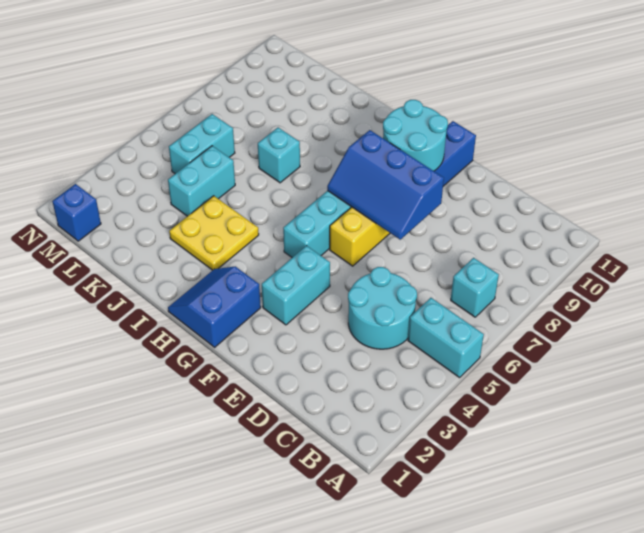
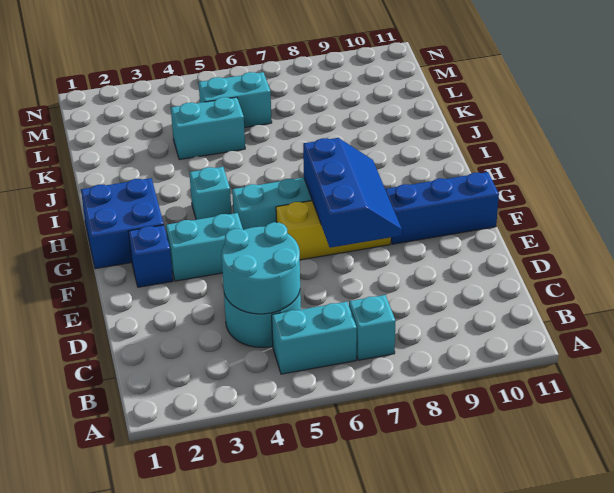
cyan 1x2 brick [408,298,484,378] -> cyan 1x2 brick turned to [272,302,357,374]
blue 2x3 slope [327,130,444,240] -> blue 2x3 slope turned to [303,138,402,248]
cyan 2x2 round brick [383,100,448,171] -> cyan 2x2 round brick moved to [222,222,300,314]
blue 2x2 slope [168,266,261,347] -> blue 2x2 brick [81,178,164,269]
yellow 2x2 plate [169,196,259,270] -> none
cyan 1x1 brick [258,128,300,183] -> cyan 1x1 brick moved to [189,167,232,220]
blue 1x1 brick [52,184,101,241] -> blue 1x1 brick moved to [128,225,173,287]

